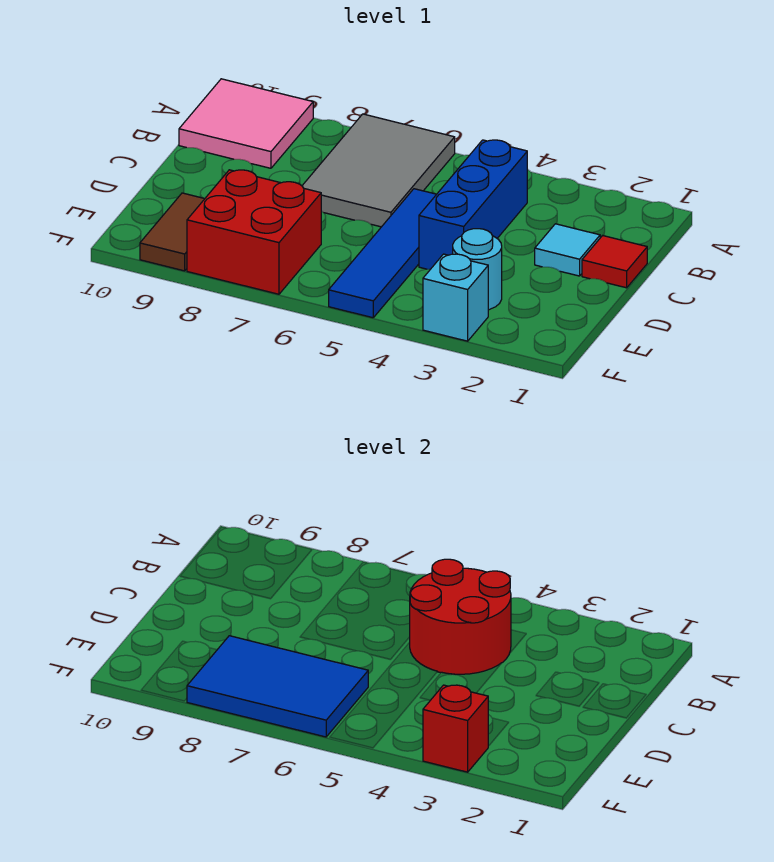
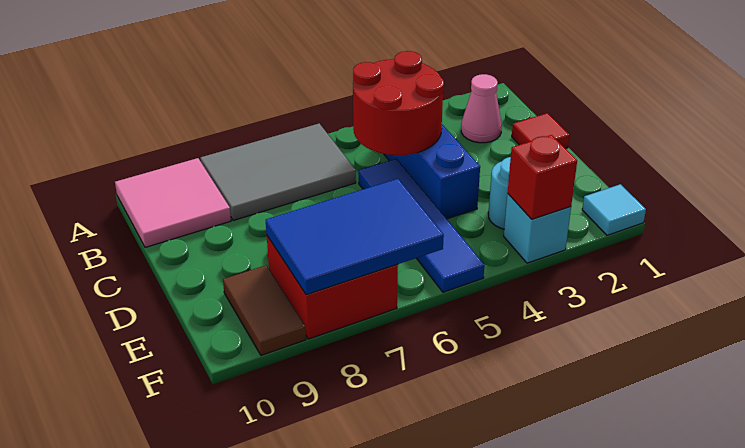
grey 2x3 tile [302,114,455,227] -> grey 2x3 tile turned to [200,123,356,220]
none -> pink 1x1 cone [461,74,502,143]
cyan 1x1 tile [535,224,600,276] -> cyan 1x1 tile moved to [582,184,646,235]

